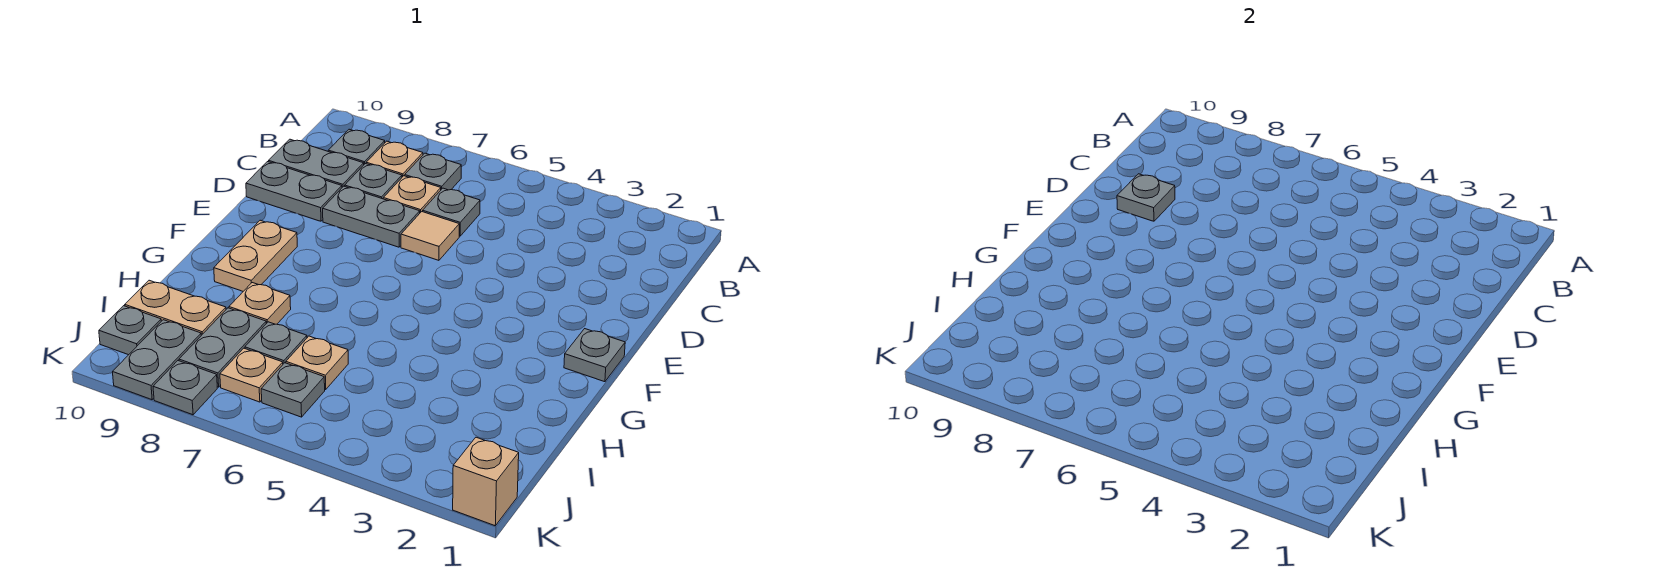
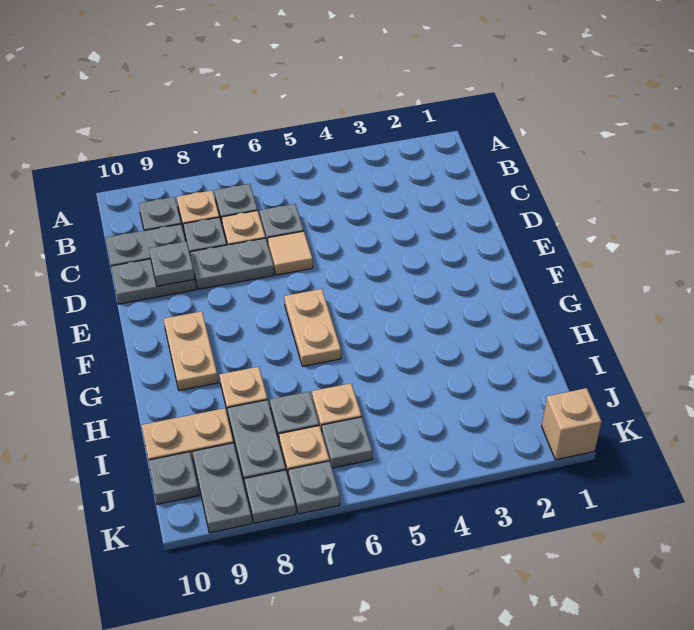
grey 1x1 plate [564,329,625,382] -> grey 1x1 plate moved to [288,461,340,514]
none -> tan 1x2 plate [284,289,341,366]

